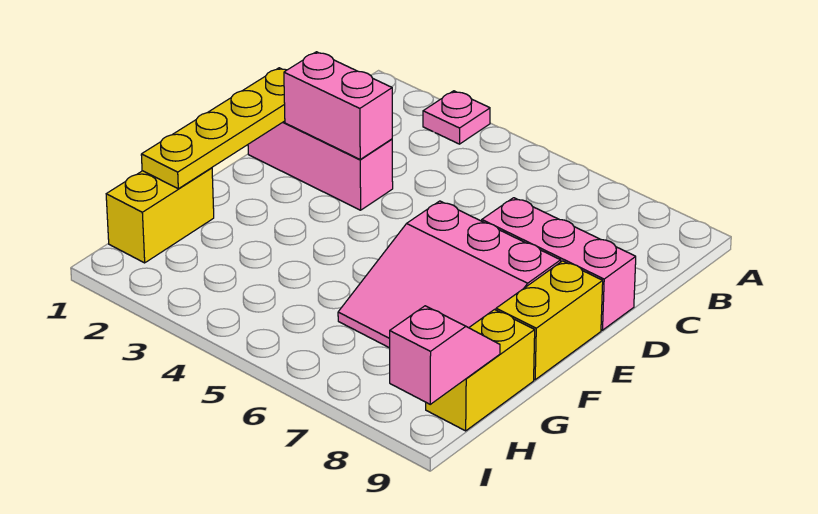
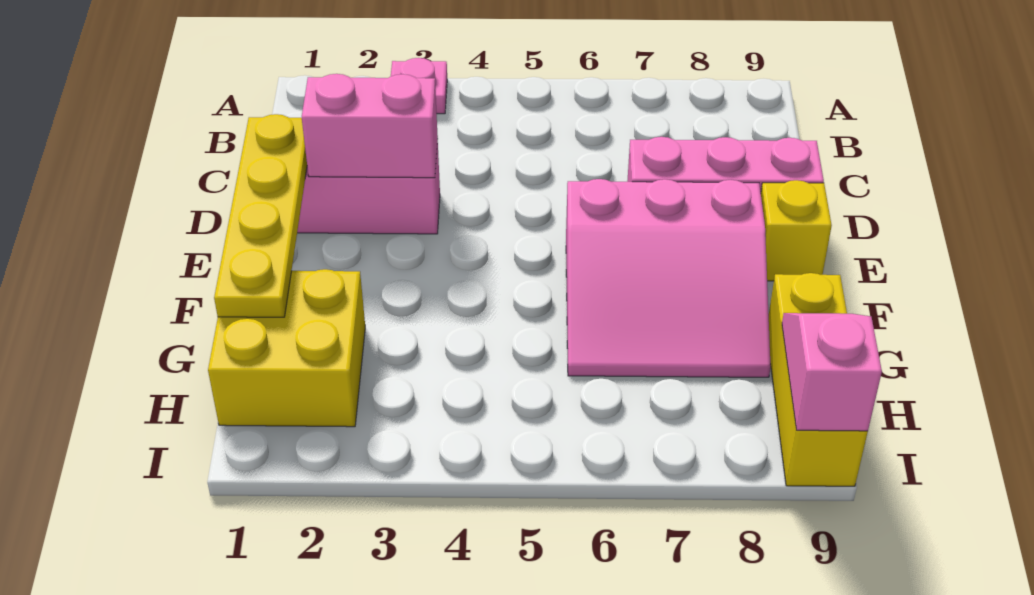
yellow 1x2 brick [496,261,603,380] -> yellow 1x1 brick [761,180,832,281]
yellow 1x2 brick [106,168,214,263] -> yellow 2x2 brick [208,269,365,427]
yellow 1x2 brick [426,310,535,431] -> yellow 1x3 brick [769,273,868,486]

